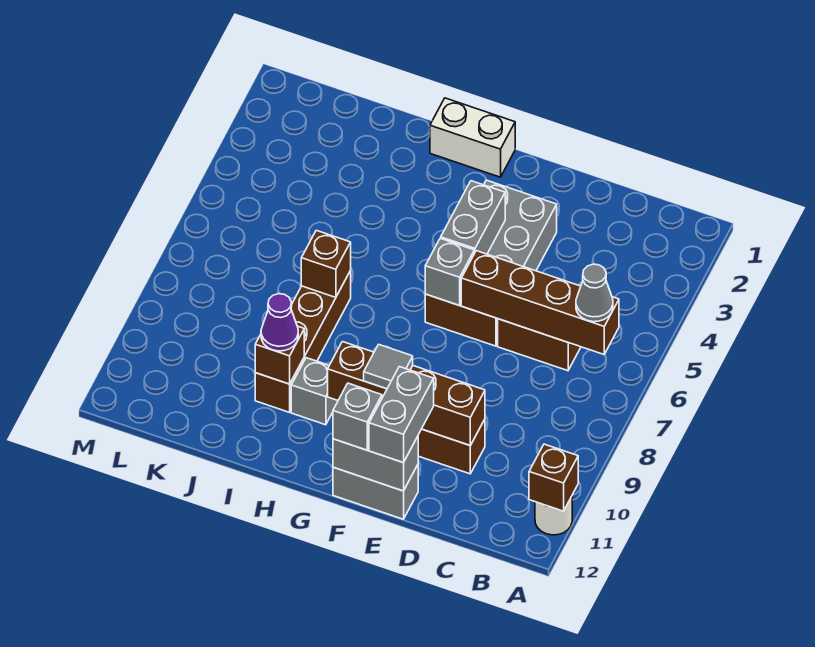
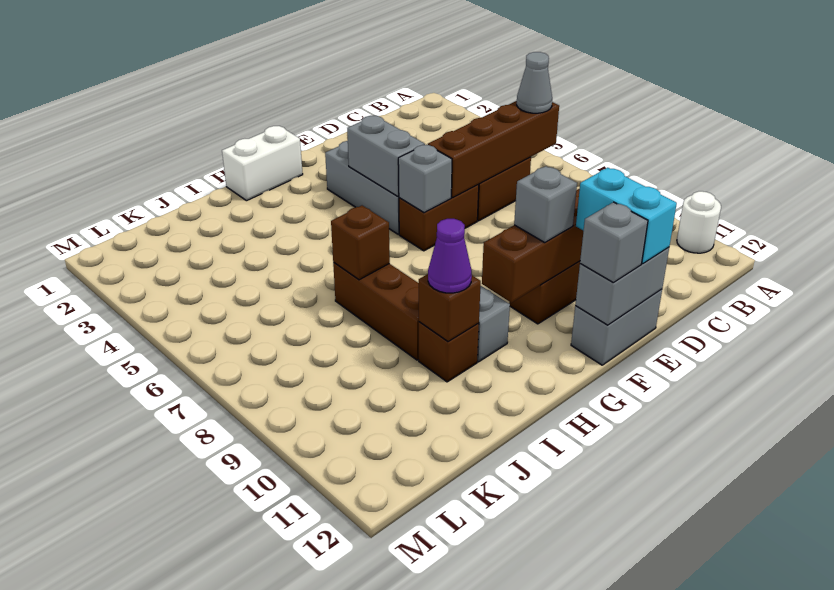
brown 1x1 brick [529,444,578,511] -> none
grey 1x2 brick [369,367,434,463] -> cyan 1x2 brick [576,168,677,264]
grey 1x1 tile [364,344,413,389] -> grey 1x1 brick [514,166,577,243]

